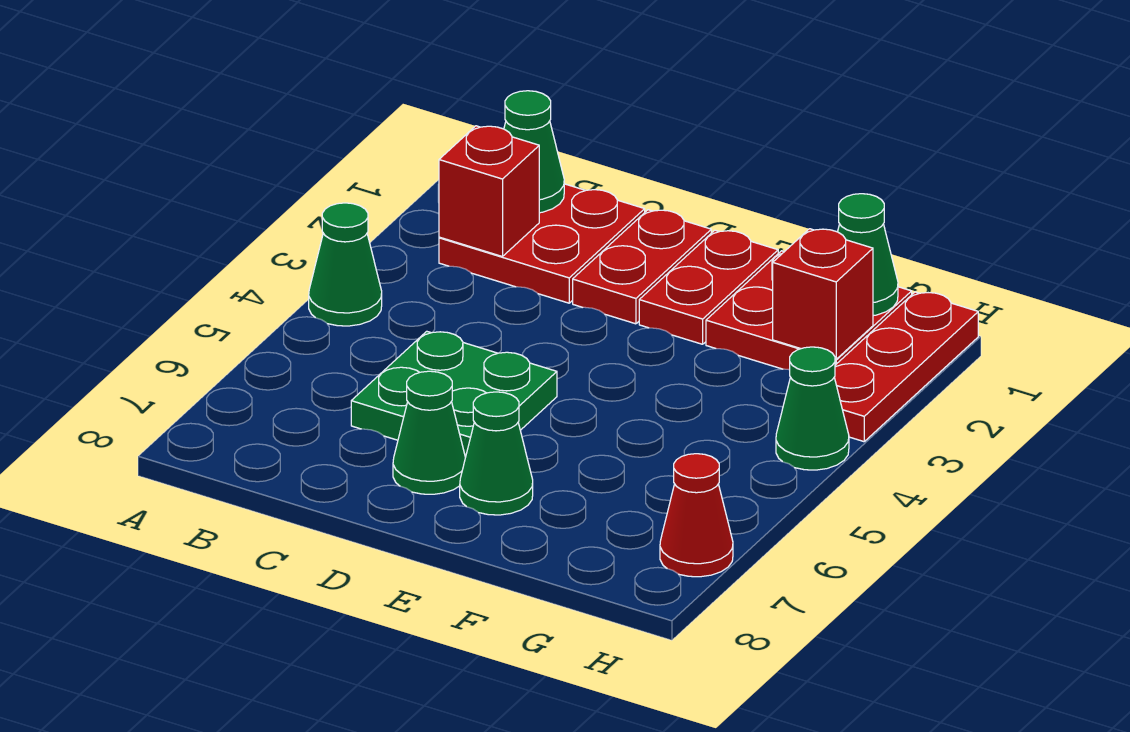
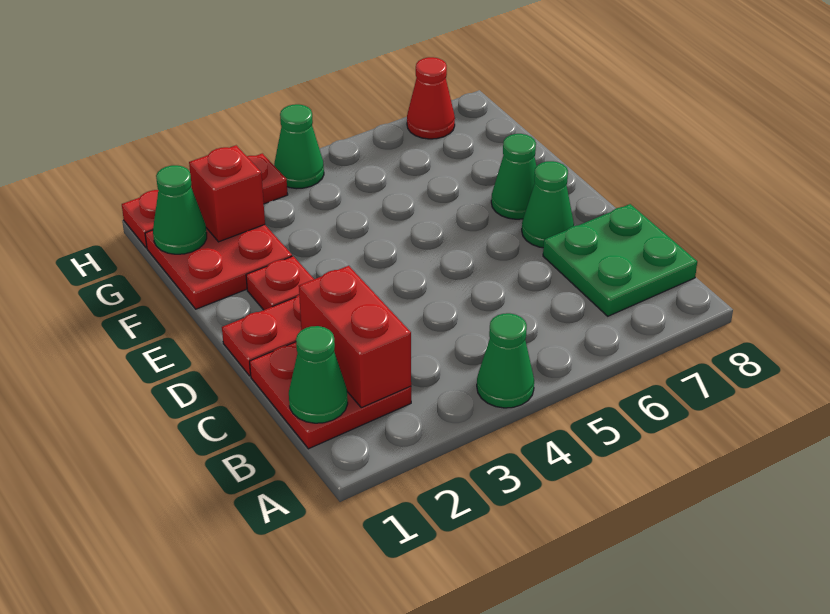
red 1x1 brick [439,126,539,257] -> red 1x2 brick [299,266,411,408]
green 2x2 plate [351,331,557,457] -> green 2x2 plate moved to [543,204,697,316]
red 1x2 plate [639,230,778,344] -> red 1x1 plate [246,256,314,310]

